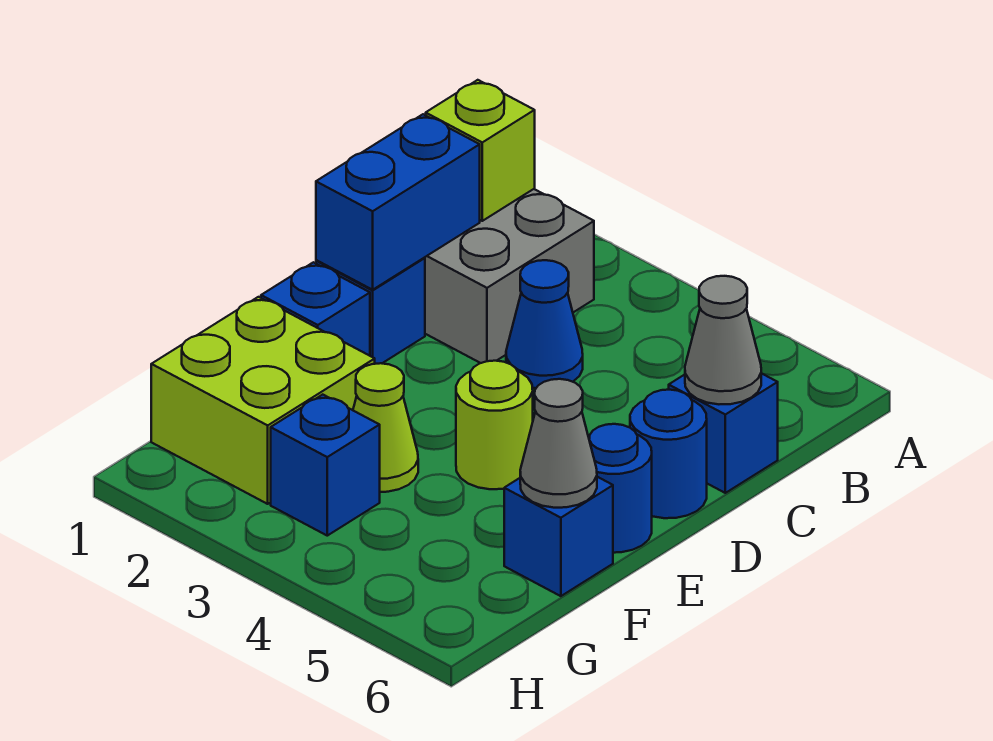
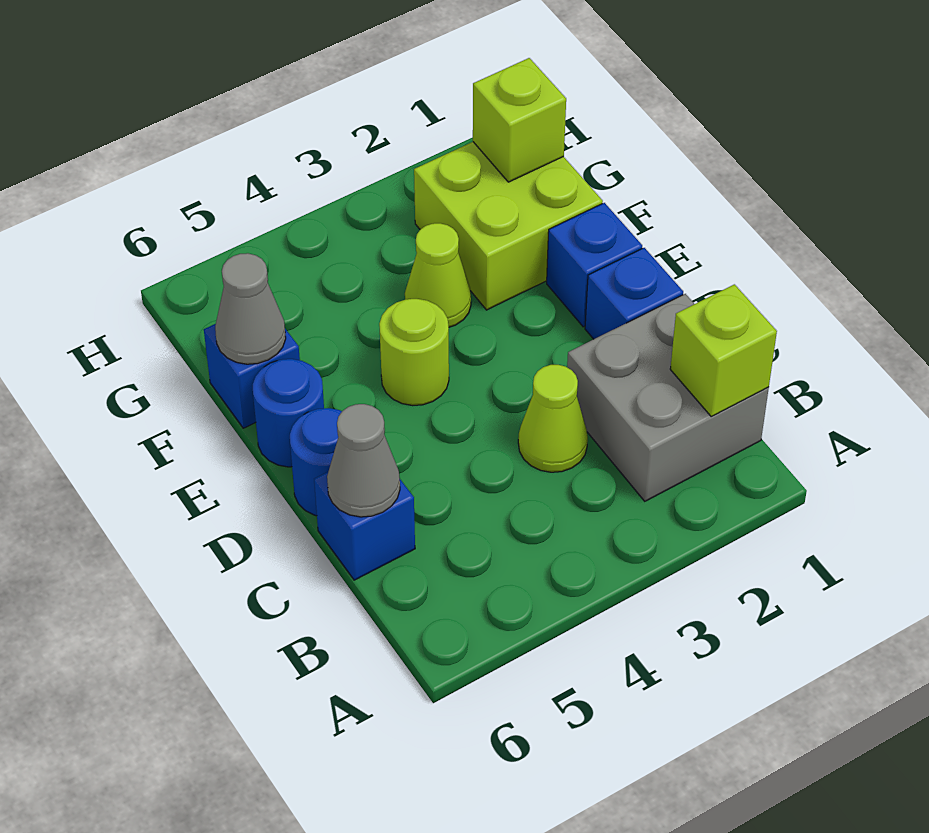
blue 1x2 brick [316,114,480,290] -> none
blue 1x1 cone [506,260,583,388] -> lime 1x1 cone [518,365,588,472]
none -> lime 1x1 brick [473,58,566,182]
blue 1x1 brick [271,395,380,536] -> none

